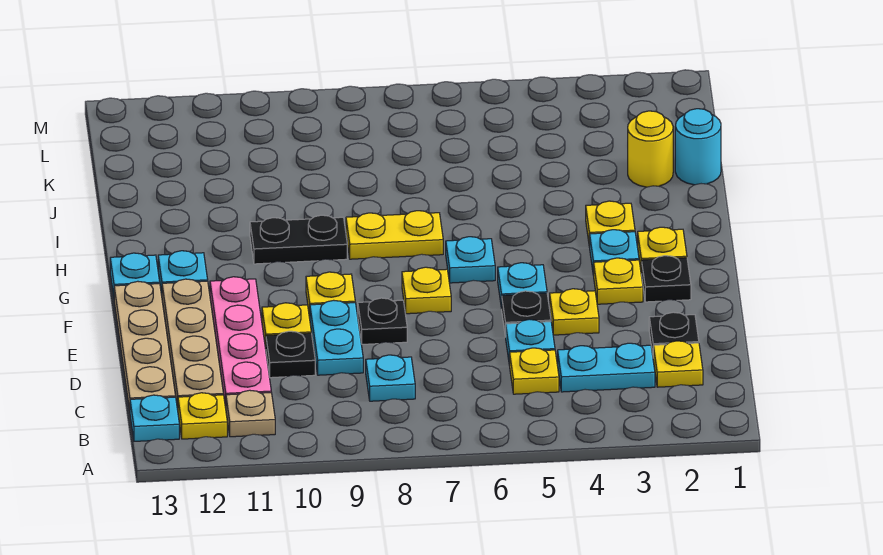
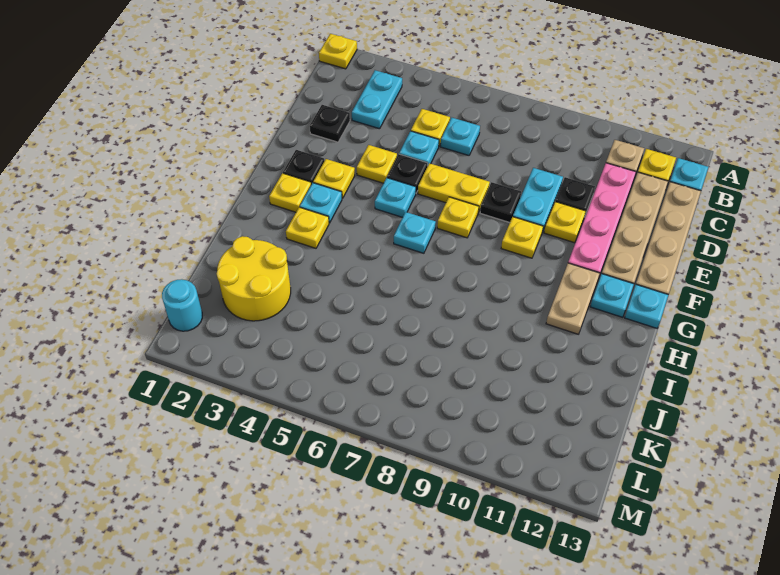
yellow 1x1 plate [653,341,703,387] -> yellow 1x1 plate moved to [319,34,357,69]
cyan 1x2 plate [558,343,655,392] -> cyan 1x2 plate turned to [352,70,402,129]
cyan 1x1 plate [366,355,415,401] -> cyan 1x1 plate moved to [441,118,480,155]
none -> tan 1x2 plate [546,263,600,334]
yellow 1x2 plate [346,211,443,259] -> yellow 1x2 plate moved to [418,163,490,213]
black 1x2 plate [250,215,347,264] -> none
cyan 1x1 round brick [675,109,721,185] -> cyan 1x1 round brick moved to [162,279,202,331]
yellow 1x1 round brick [628,111,673,187] -> yellow 2x2 round brick [217,236,291,321]

